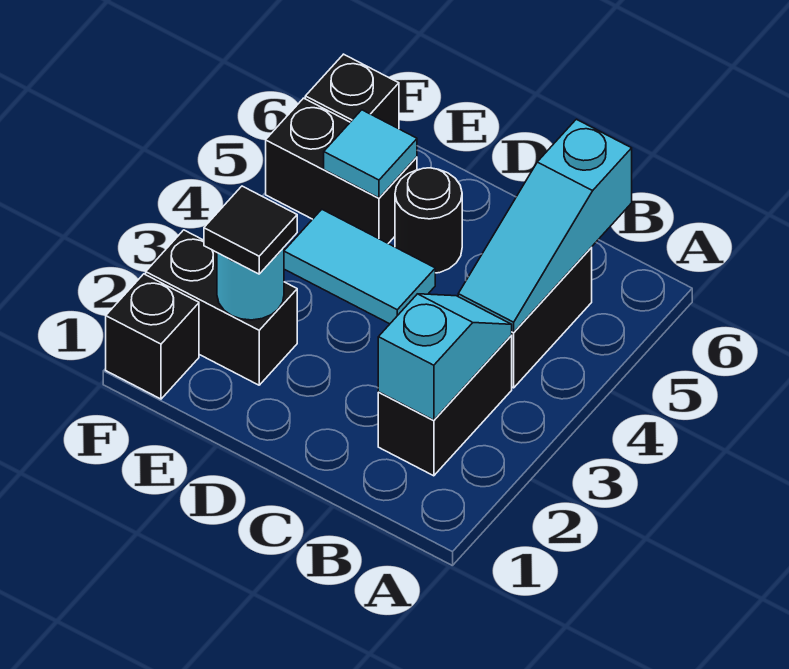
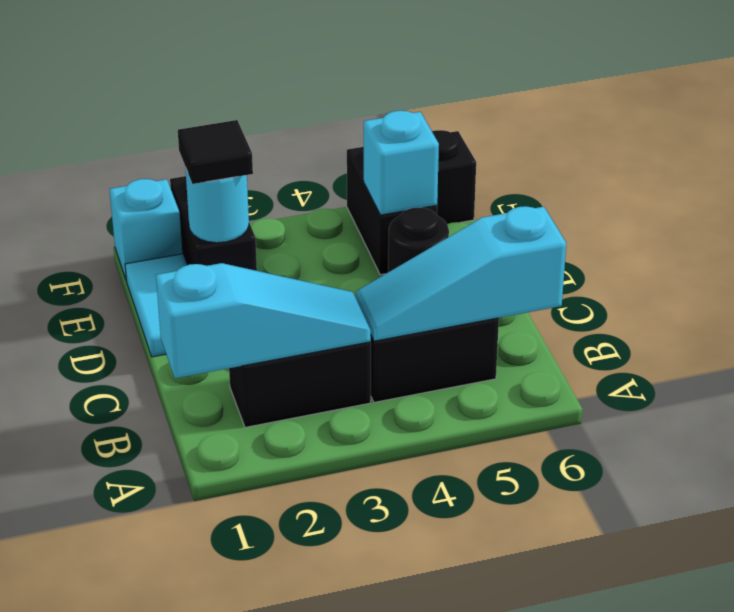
cyan 1x2 slope [378,294,512,420] -> cyan 1x3 slope [156,263,371,378]
cyan 1x2 tile [284,210,435,324] -> cyan 1x2 tile moved to [125,254,187,357]
cyan 1x1 tile [324,110,417,198] -> cyan 1x1 brick [364,111,439,215]
black 1x1 brick [106,274,199,399] -> cyan 1x1 brick [110,179,182,281]

